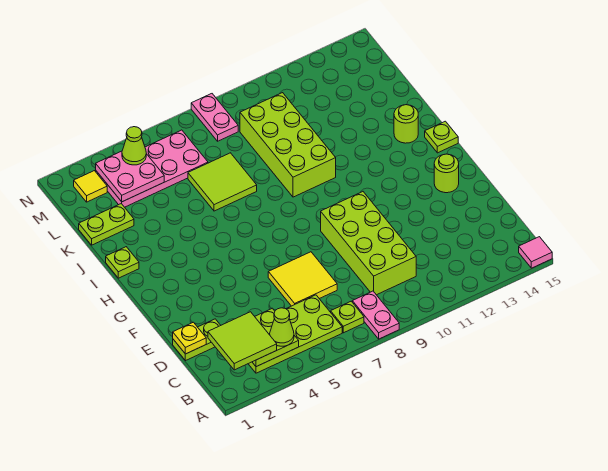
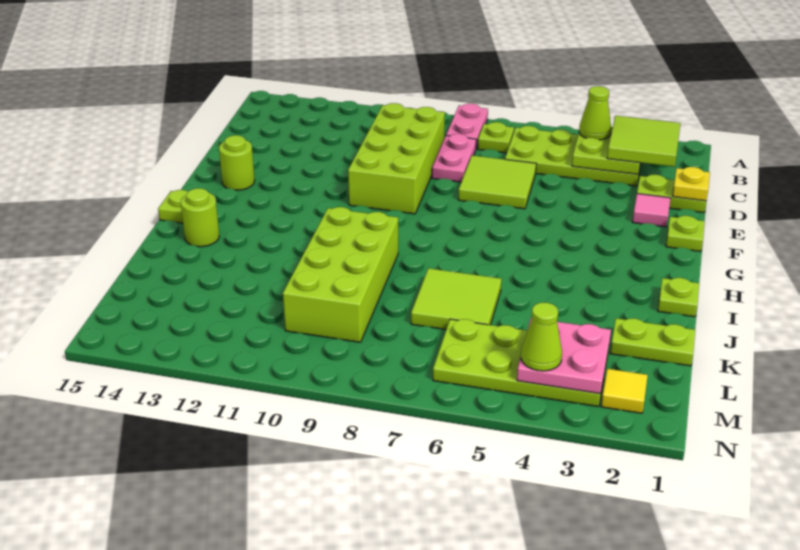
pink 1x1 tile [519,237,552,268] -> pink 1x1 tile moved to [633,194,671,227]
yellow 2x2 tile [268,252,337,306] -> lime 2x2 tile [458,155,536,209]
none -> lime 1x1 plate [666,216,705,251]
pink 2x4 plate [96,130,208,207] -> lime 2x4 plate [433,319,609,407]
pink 1x2 plate [191,94,238,141] -> pink 1x2 plate moved to [432,134,476,182]

